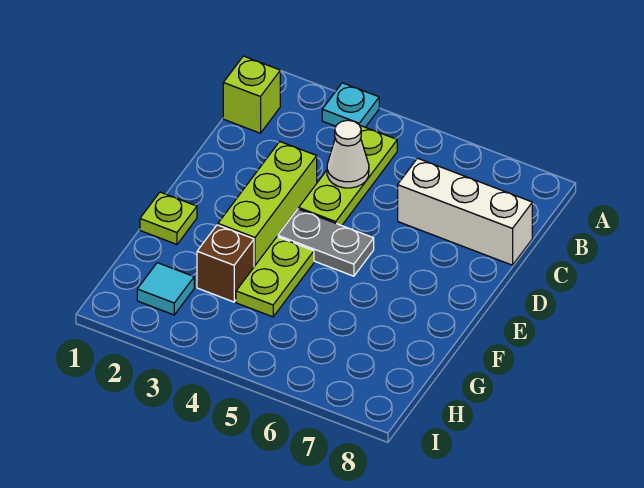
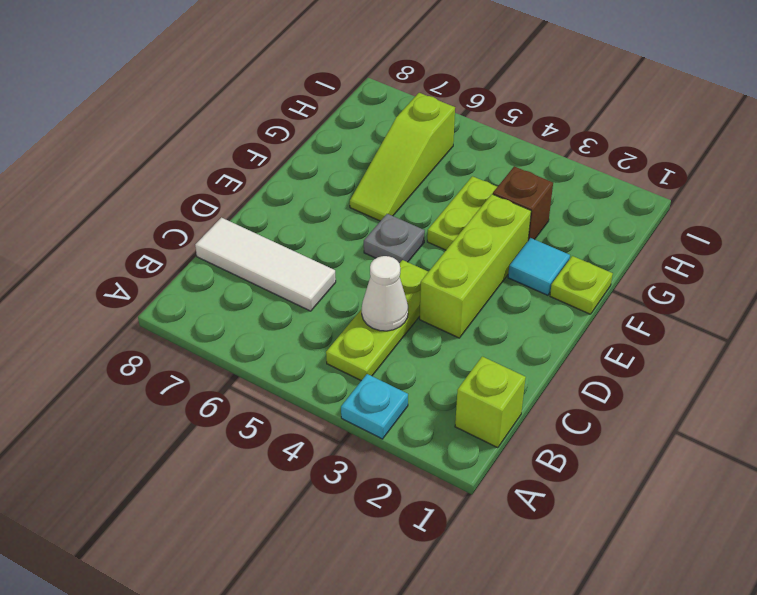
white 1x3 brick [398,158,532,265] -> white 1x3 tile [195,218,336,311]
grey 1x2 plate [278,209,374,276] -> grey 1x1 plate [364,214,425,263]
none -> lime 1x3 slope [350,93,455,221]
cyan 1x1 tile [137,263,194,315] -> cyan 1x1 tile moved to [508,238,570,295]

